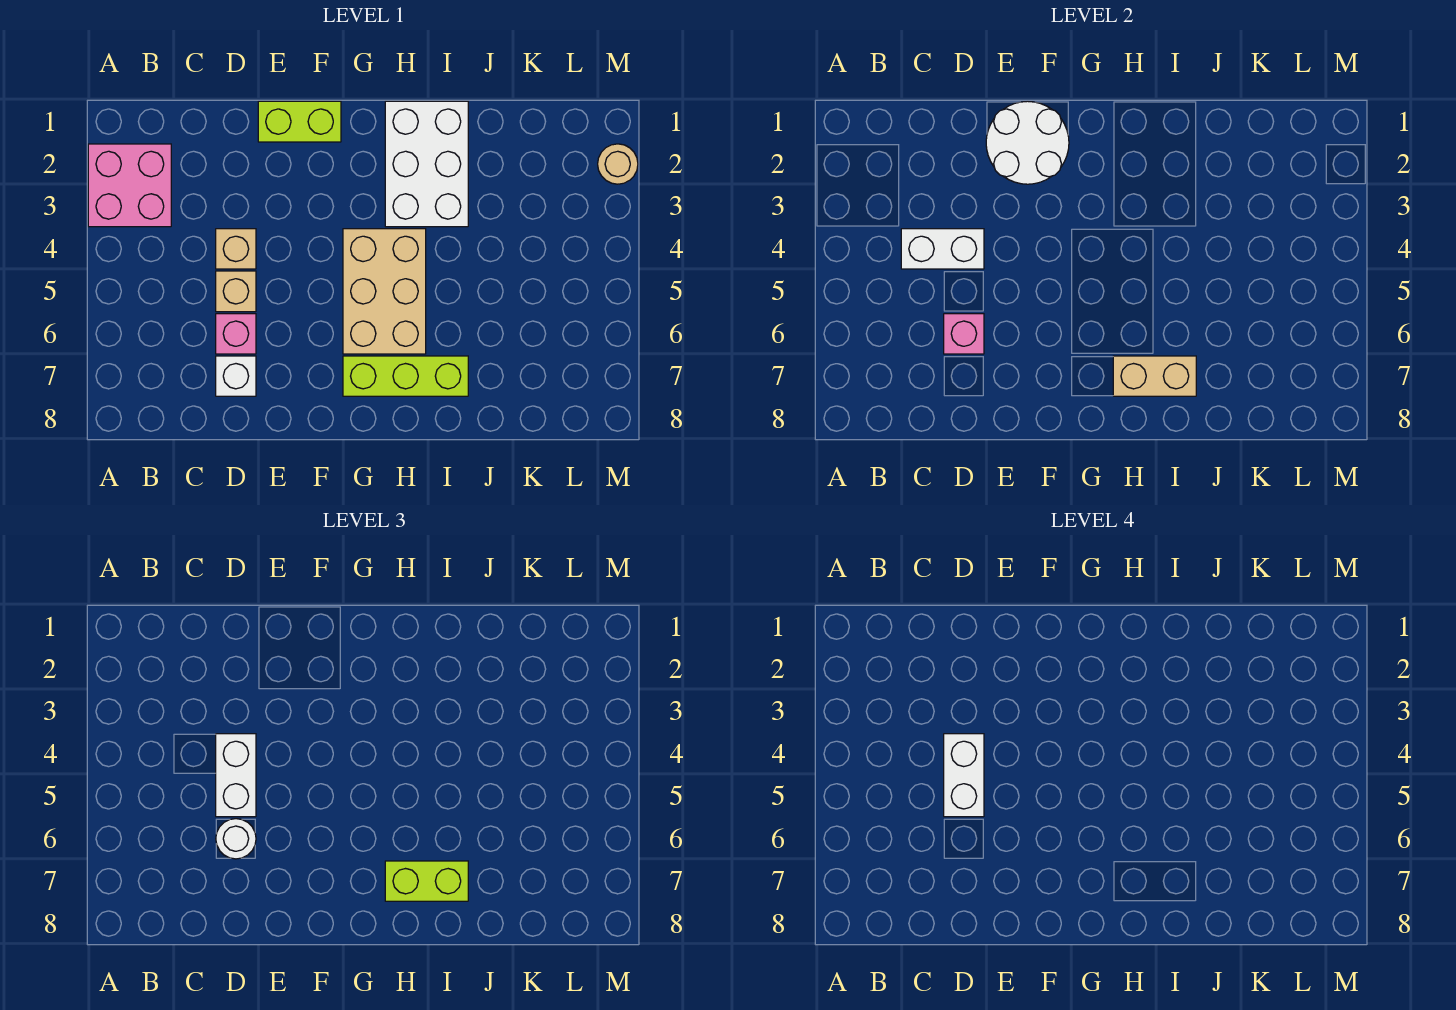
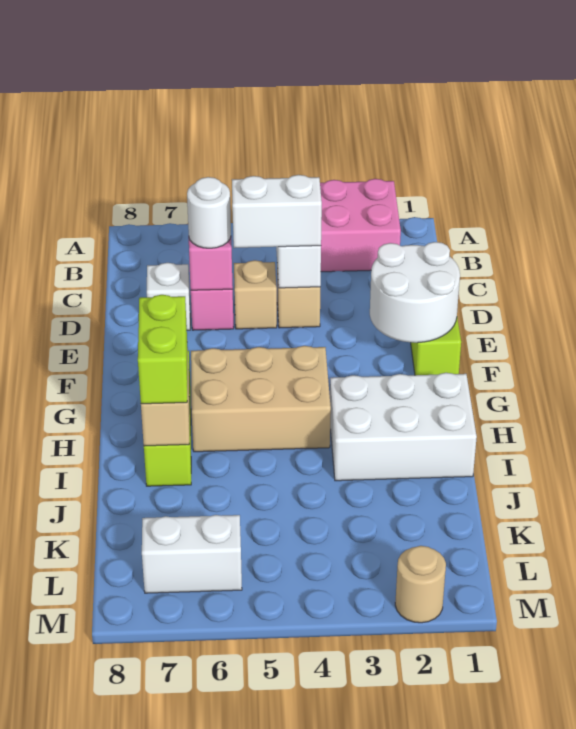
white 1x2 brick [944,734,984,817] -> white 1x2 brick moved to [142,515,242,593]

